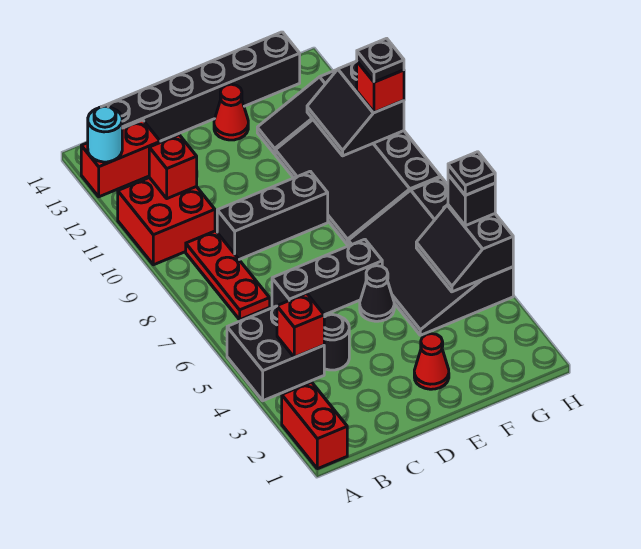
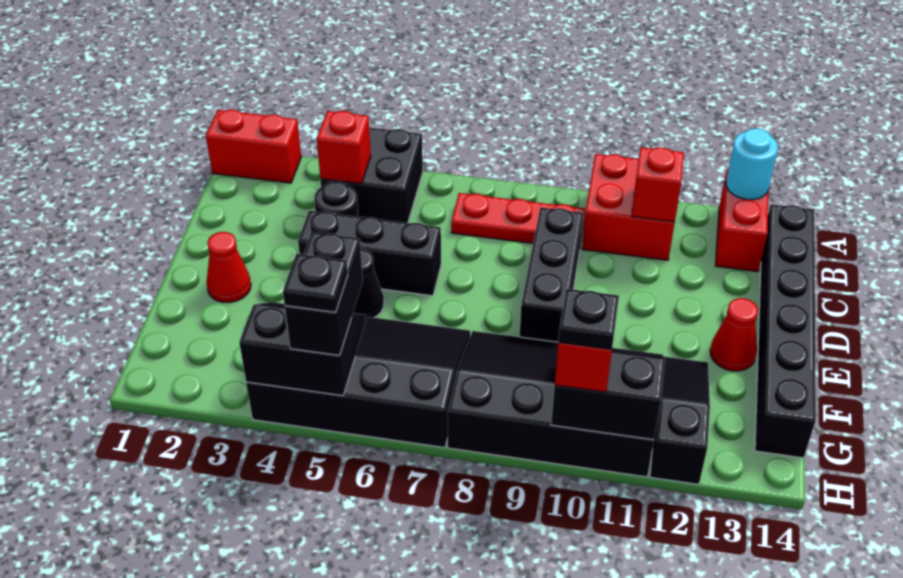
black 1x3 brick [272,239,382,315] -> black 1x3 brick turned to [298,211,441,296]
black 1x1 brick [448,175,495,226] -> black 1x2 brick [285,232,363,355]

